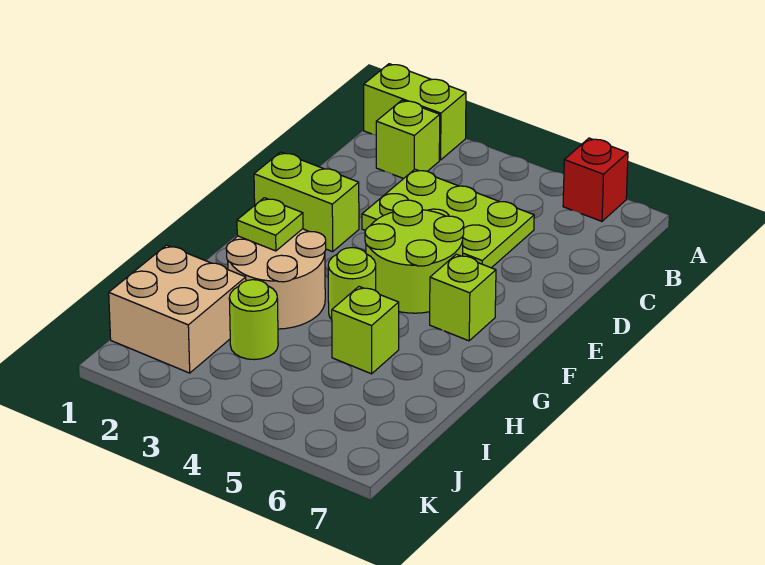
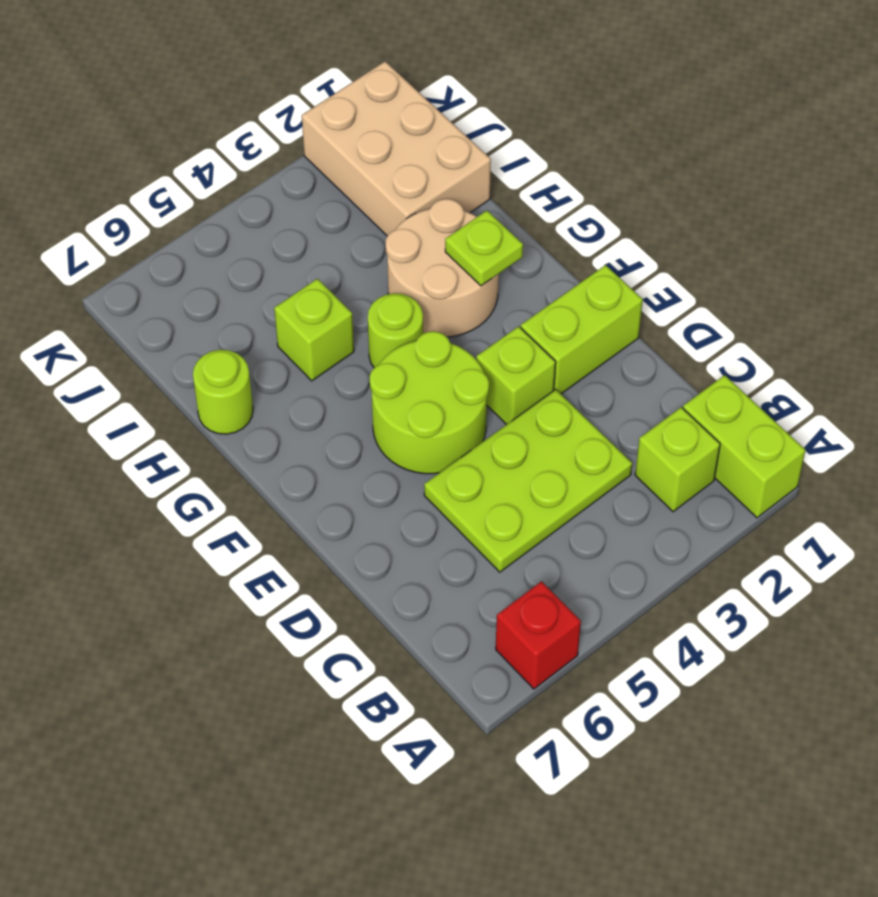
lime 1x2 brick [364,64,466,160] -> lime 1x2 brick turned to [683,375,805,518]
lime 1x1 brick [430,254,496,341] -> lime 1x1 brick moved to [476,326,556,425]
tan 2x2 brick [109,245,246,373] -> tan 2x3 brick [302,61,491,236]
lime 1x1 round brick [229,280,278,360] -> lime 1x1 round brick moved to [193,350,253,434]

